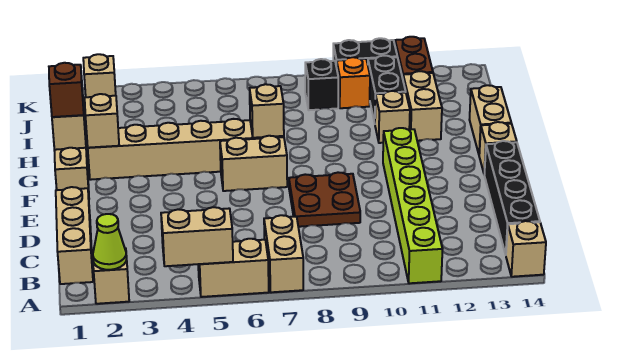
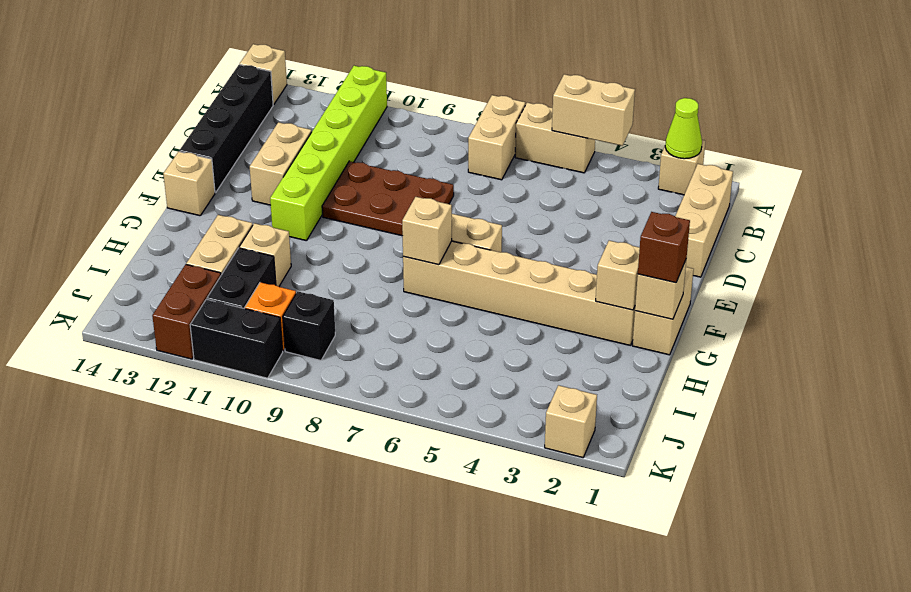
brown 2x2 plate [289,172,360,227] -> brown 2x3 plate [322,161,454,236]
tan 1x2 brick [469,85,511,154] -> tan 1x2 brick moved to [250,122,312,205]

